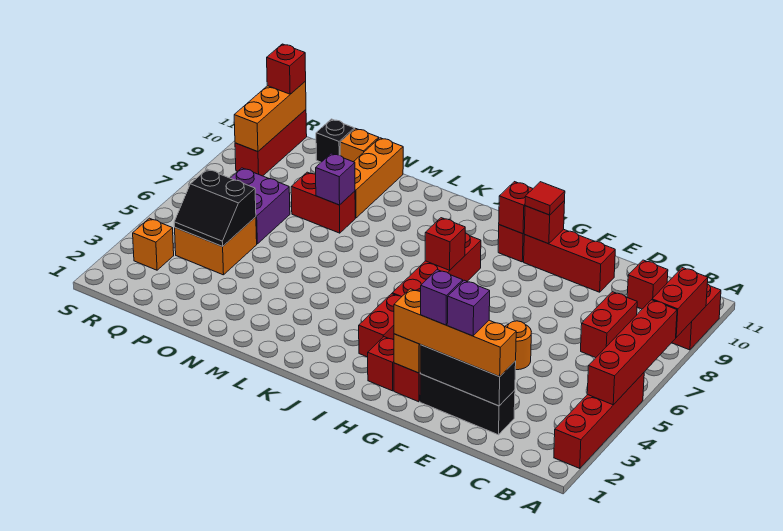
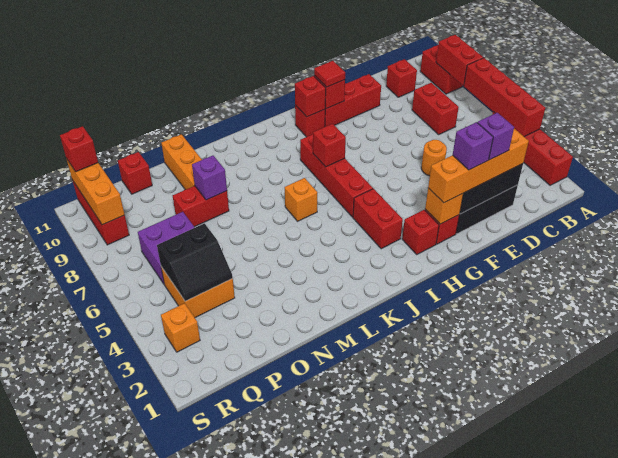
orange 1x1 brick [340,128,379,162] -> orange 1x1 brick moved to [285,178,317,221]
black 1x1 brick [316,119,354,162] -> red 1x1 brick [118,152,152,194]

